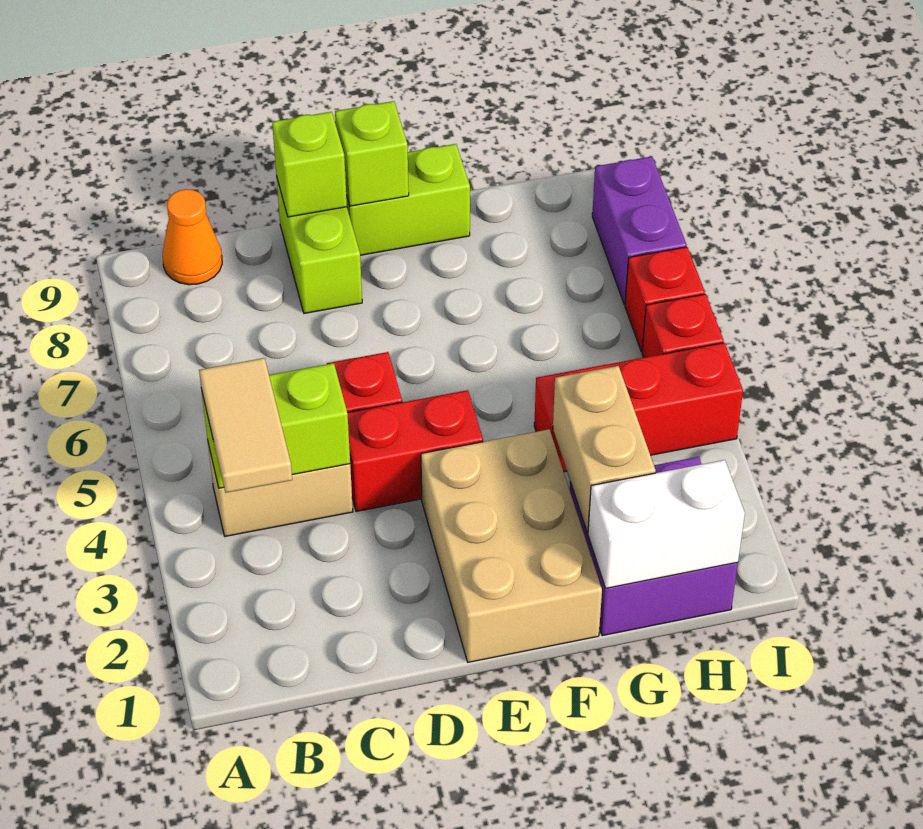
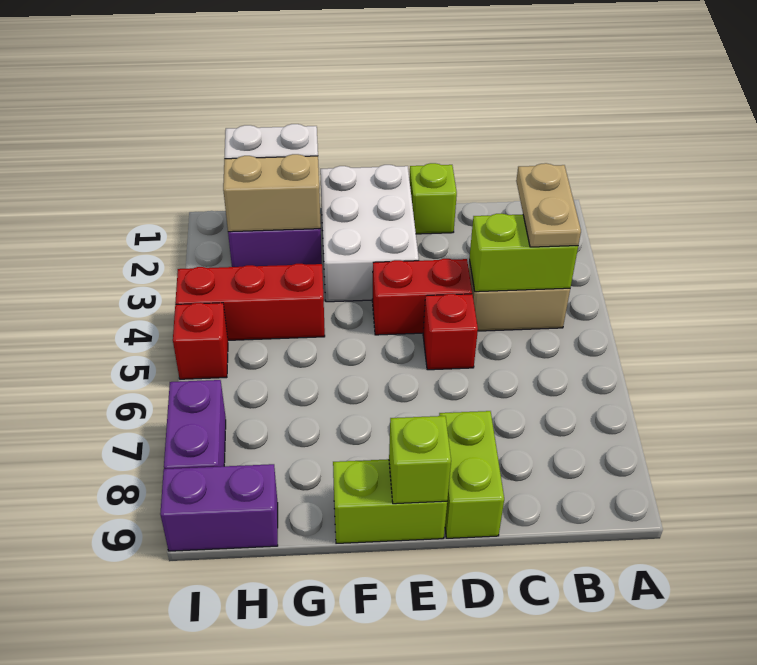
tan 1x2 tile [199,358,292,493] -> tan 1x2 plate [516,163,581,247]
orange 1x1 cone [163,189,222,285] -> none
lime 1x1 brick [272,112,347,217] -> lime 1x1 brick moved to [409,163,457,234]
tan 2x3 brick [421,429,602,662] -> white 2x3 brick [320,165,419,302]
tan 1x2 brick [553,366,656,532] -> tan 1x2 brick turned to [223,154,321,232]
none -> purple 1x2 brick [160,464,278,551]
red 1x1 brick [625,247,705,352] -> none

